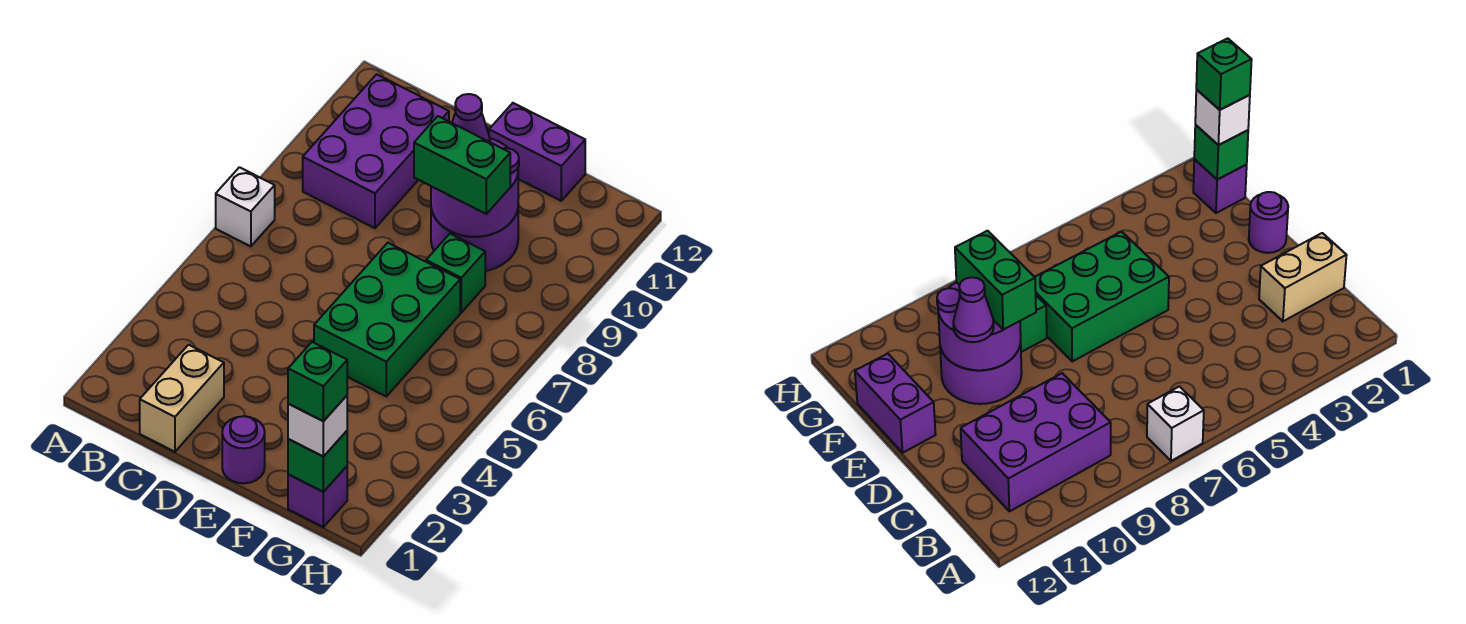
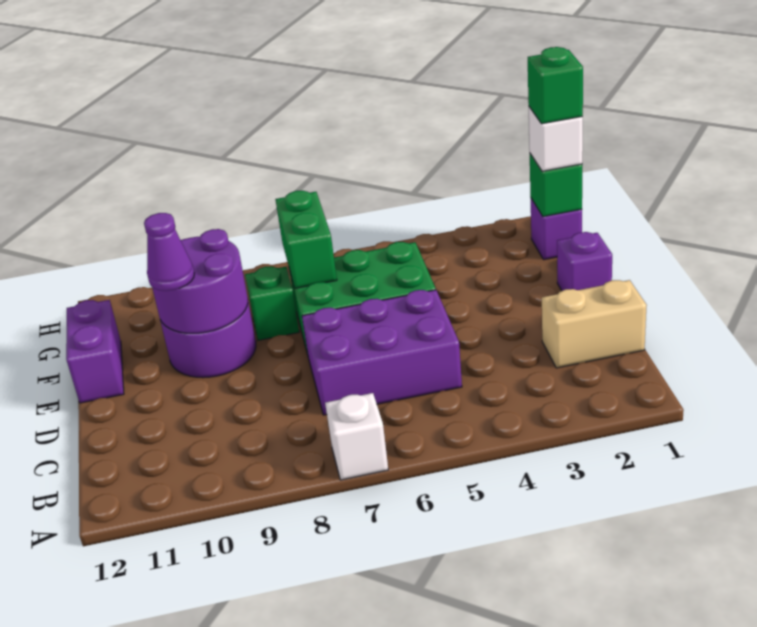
purple 2x3 brick [303,74,449,228] -> purple 2x3 brick moved to [302,290,462,415]
purple 1x1 round brick [222,416,265,483] -> purple 1x1 brick [557,232,612,291]
green 1x2 brick [414,116,510,214] -> green 1x2 brick moved to [275,191,337,288]

